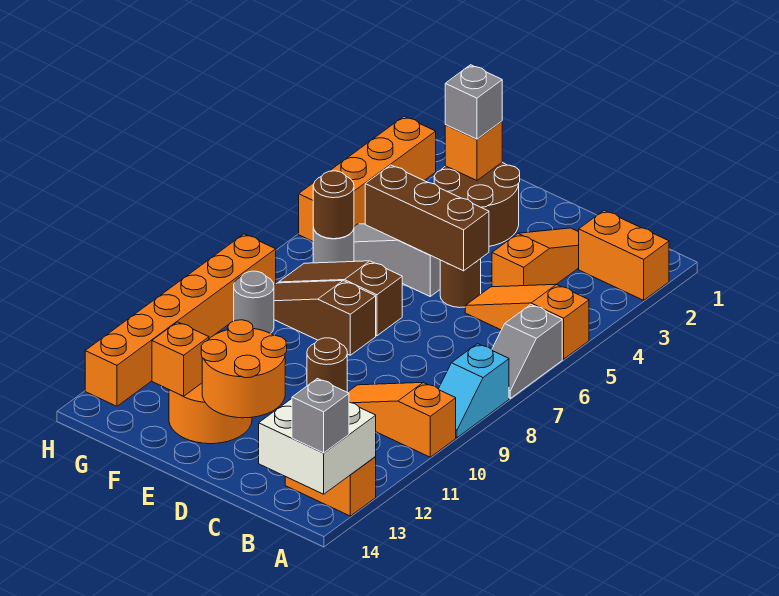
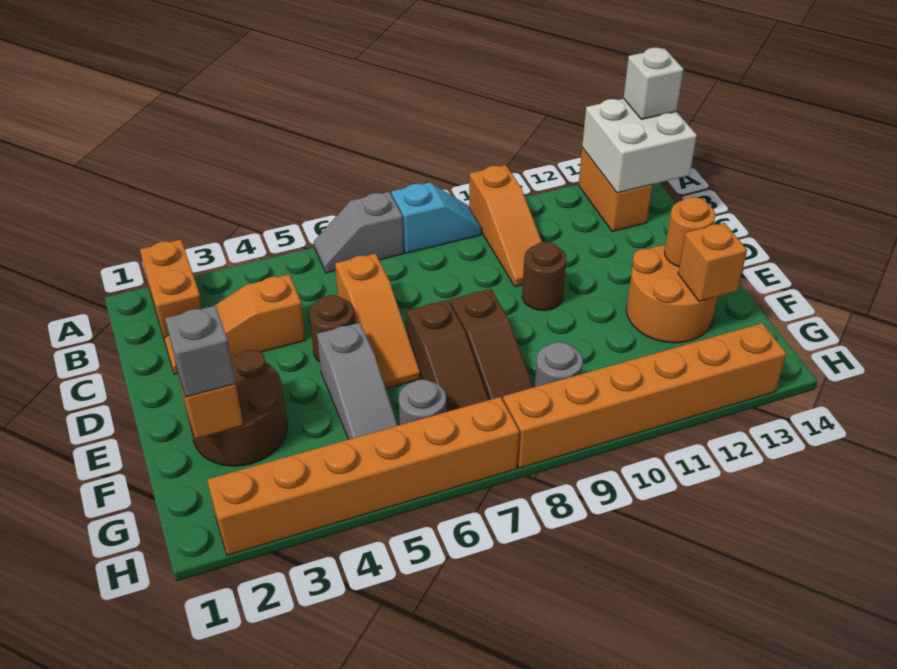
orange 1x3 slope [465,284,589,359] -> orange 1x3 slope moved to [335,253,420,389]
grey 1x2 slope [492,305,562,398] -> grey 1x2 slope turned to [314,192,404,273]
grey 1x1 brick [292,379,349,453] -> white 1x1 brick [623,48,684,119]
brown 1x3 brick [365,165,489,271] -> none
orange 2x2 round brick [201,320,287,418] -> orange 1x1 round brick [665,197,715,267]
brown 1x1 round brick [313,171,354,239] -> none
orange 1x4 brick [299,116,436,241] -> orange 1x6 brick [207,397,519,555]

